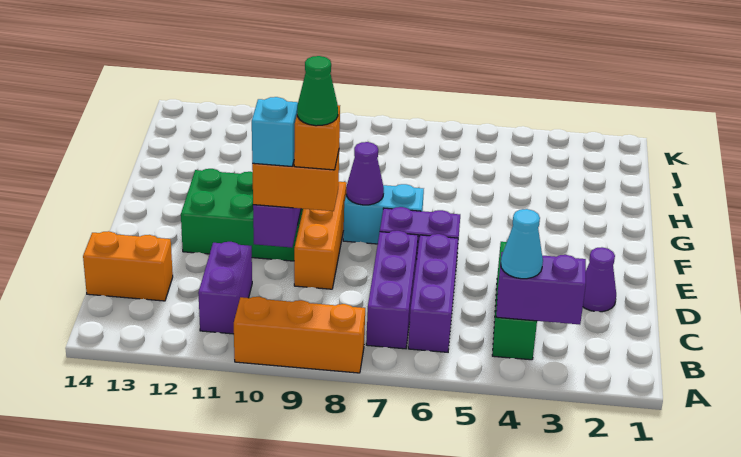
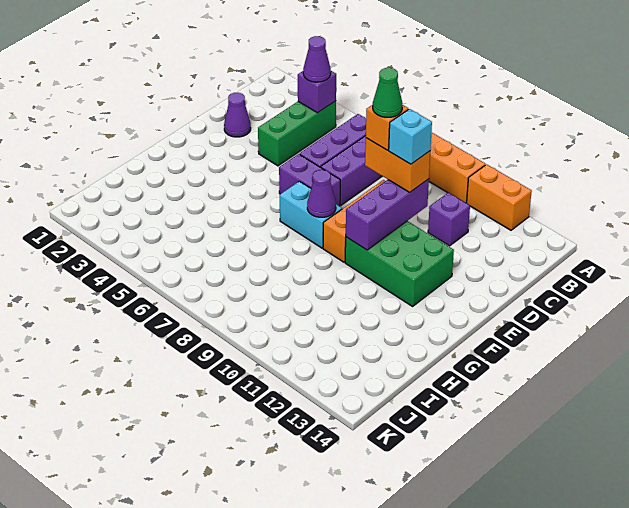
purple 1x2 brick [496,252,586,324] -> purple 1x1 brick [298,71,336,113]
cyan 1x1 cone [501,209,543,279] -> purple 1x1 cone [303,36,331,82]
purple 1x2 brick [198,242,252,334] -> purple 1x1 brick [428,193,470,246]
orange 1x2 brick [83,231,173,301] -> orange 1x2 brick moved to [467,164,532,230]

